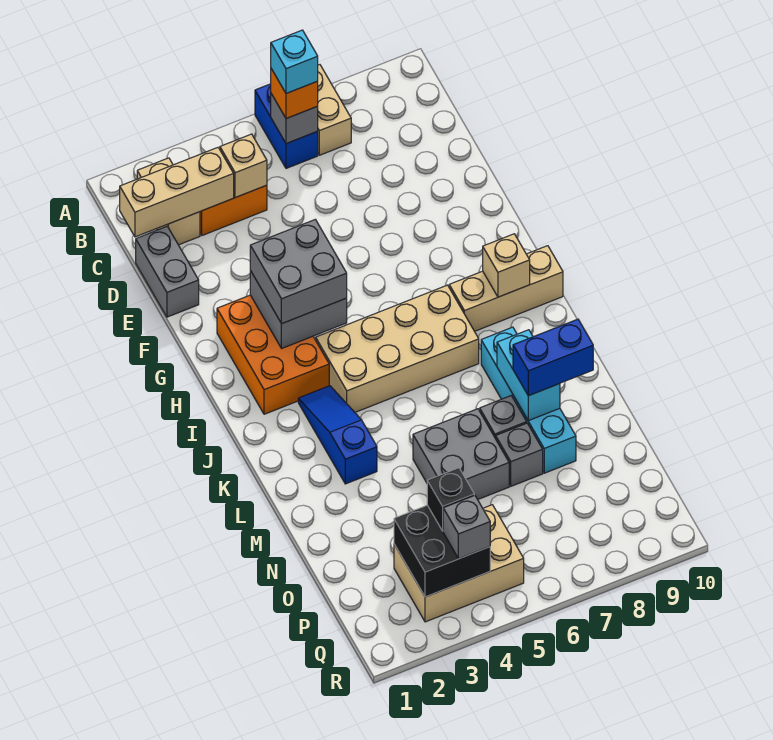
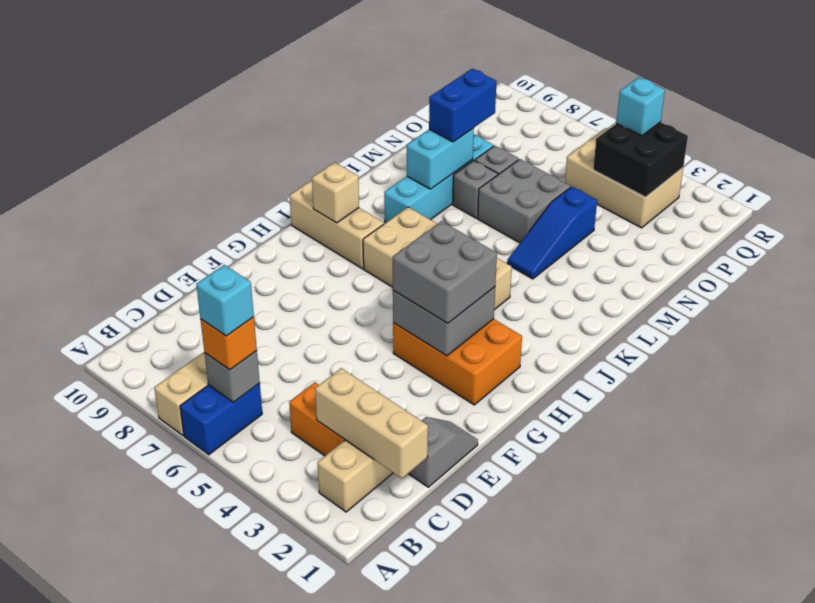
tan 1x1 brick [220,134,267,198] -> none
grey 1x2 brick [136,226,199,317] -> grey 1x2 slope [408,417,478,487]
orange 2x3 brick [217,295,329,414] -> orange 2x3 brick turned to [393,319,522,405]
blue 1x3 slope [298,386,377,484] -> blue 1x3 slope moved to [508,187,597,279]
blue 1x2 brick [513,319,593,396] -> blue 1x2 brick turned to [429,69,497,142]
black 1x1 brick [427,468,474,531] -> none
grey 1x1 brick [443,495,490,559] -> cyan 1x1 brick [616,77,665,136]

